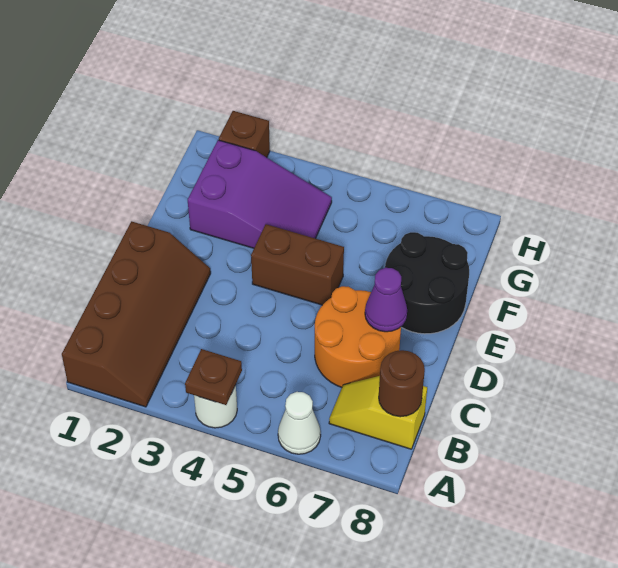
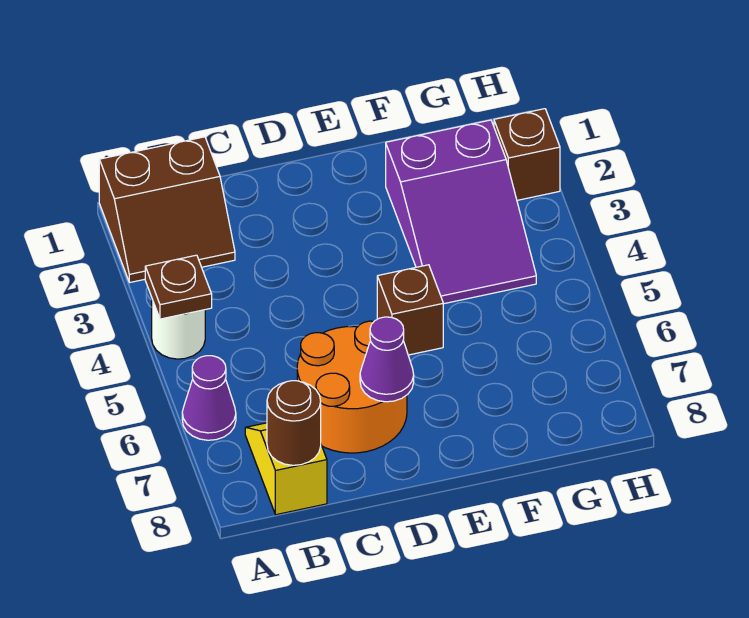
brown 2x4 slope [62,221,211,407] -> brown 2x2 slope [99,137,235,283]
white 1x1 cone [278,392,321,454] -> purple 1x1 cone [182,356,236,440]
brown 1x2 brick [251,224,344,305] -> brown 1x1 brick [377,265,443,355]
black 2x2 round brick [385,232,469,334] -> none

